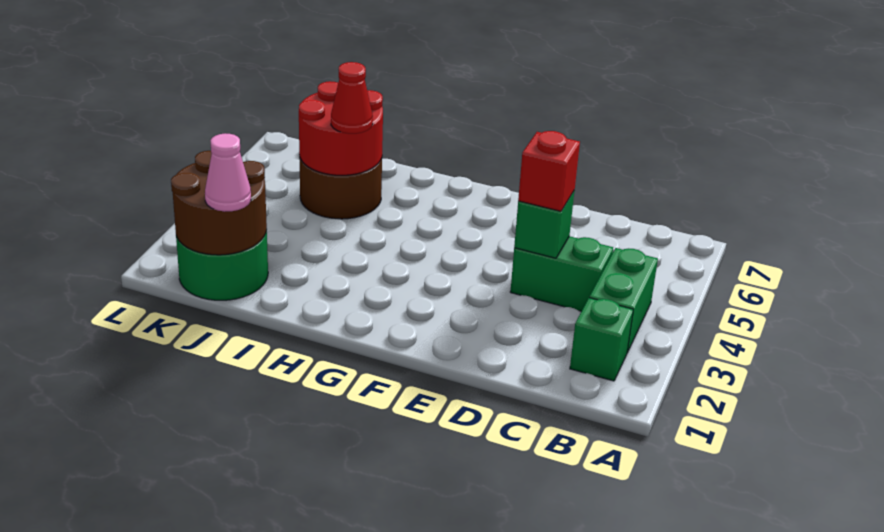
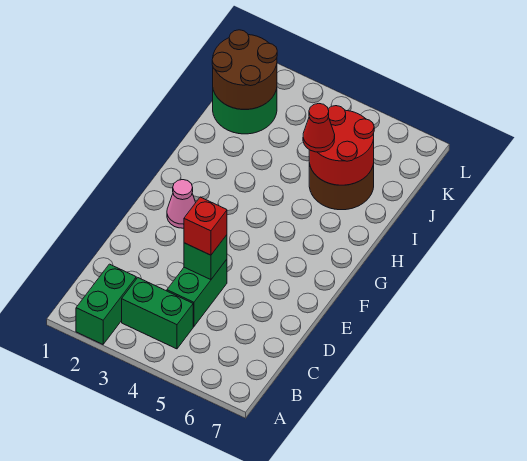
green 1x1 brick [570,298,633,381] -> green 1x2 brick [76,264,136,344]
pink 1x1 cone [205,133,251,212] -> pink 1x1 cone moved to [167,180,196,228]

